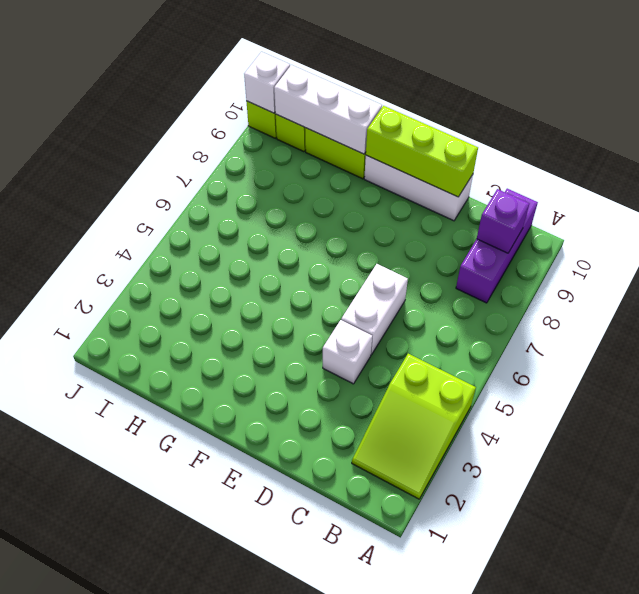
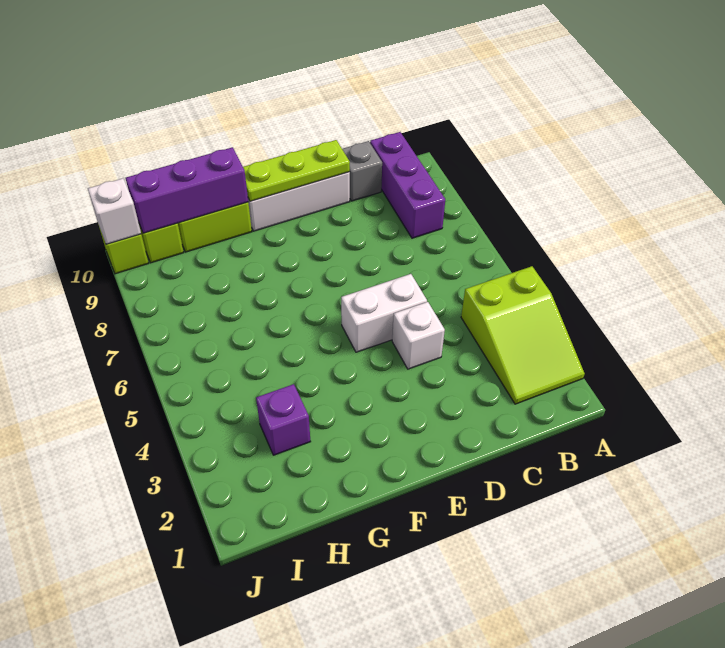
purple 1x1 brick [477,189,529,253] -> purple 1x1 brick moved to [256,384,311,455]
none -> grey 1x1 brick [342,141,382,201]
white 1x2 brick [341,264,408,355] -> white 1x2 brick turned to [341,274,427,352]
lime 1x3 brick [366,106,478,197] -> lime 1x3 plate [243,140,350,201]
white 1x3 brick [274,65,382,154] -> purple 1x3 brick [126,147,248,233]

